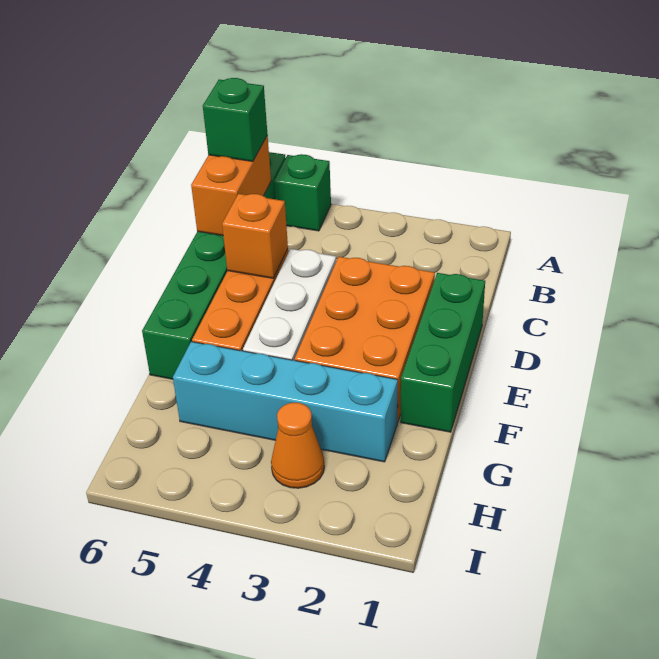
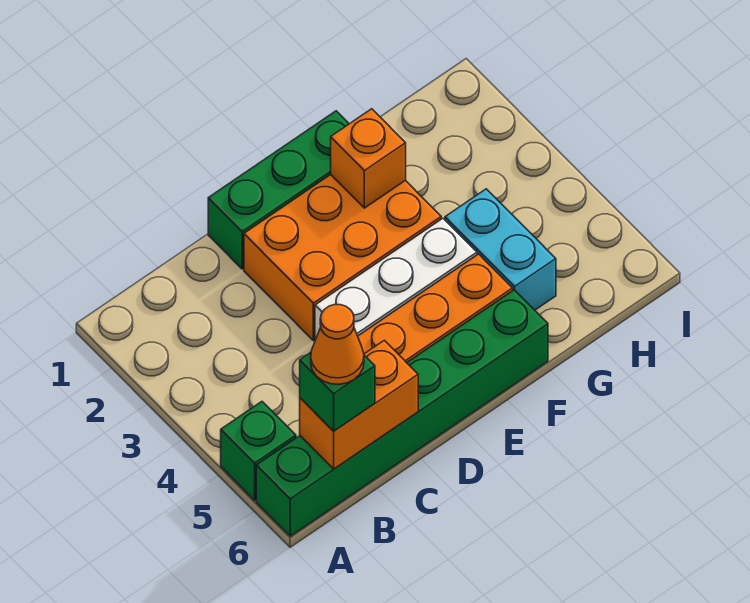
orange 1x1 brick [222,194,288,278] -> orange 1x1 brick moved to [331,109,406,208]
cyan 1x4 brick [173,342,398,462] -> cyan 1x2 brick [445,189,556,310]
orange 1x1 cone [271,402,324,488] -> orange 1x1 cone moved to [311,305,364,384]

